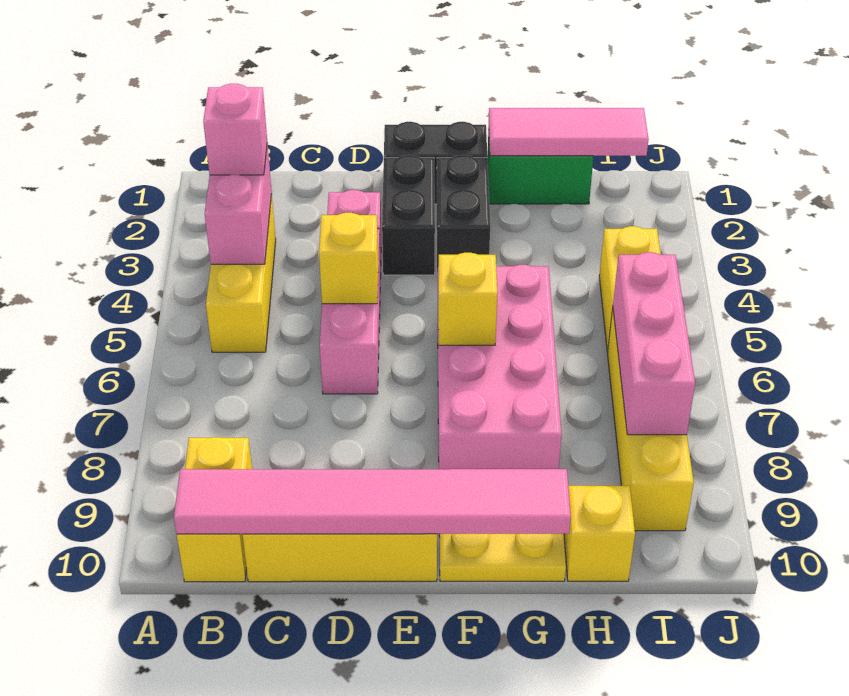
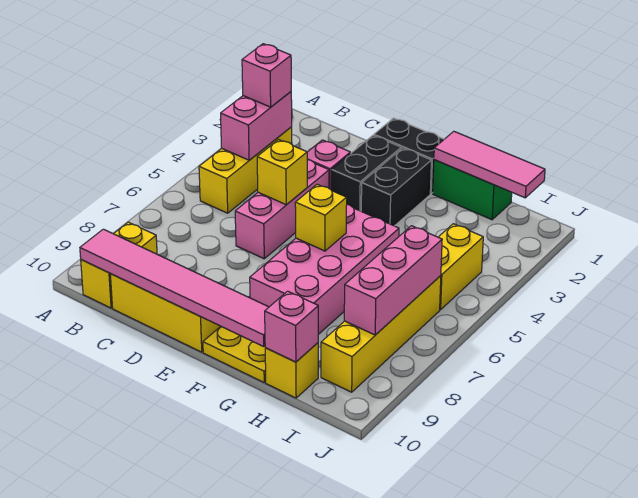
none -> pink 1x1 brick [265,291,318,362]

